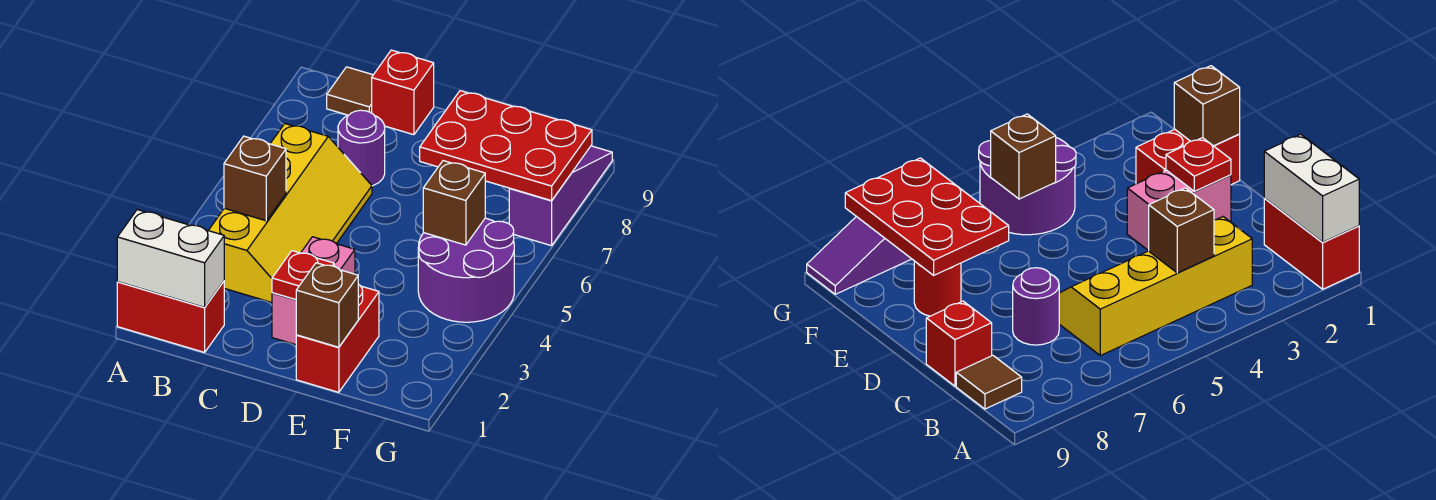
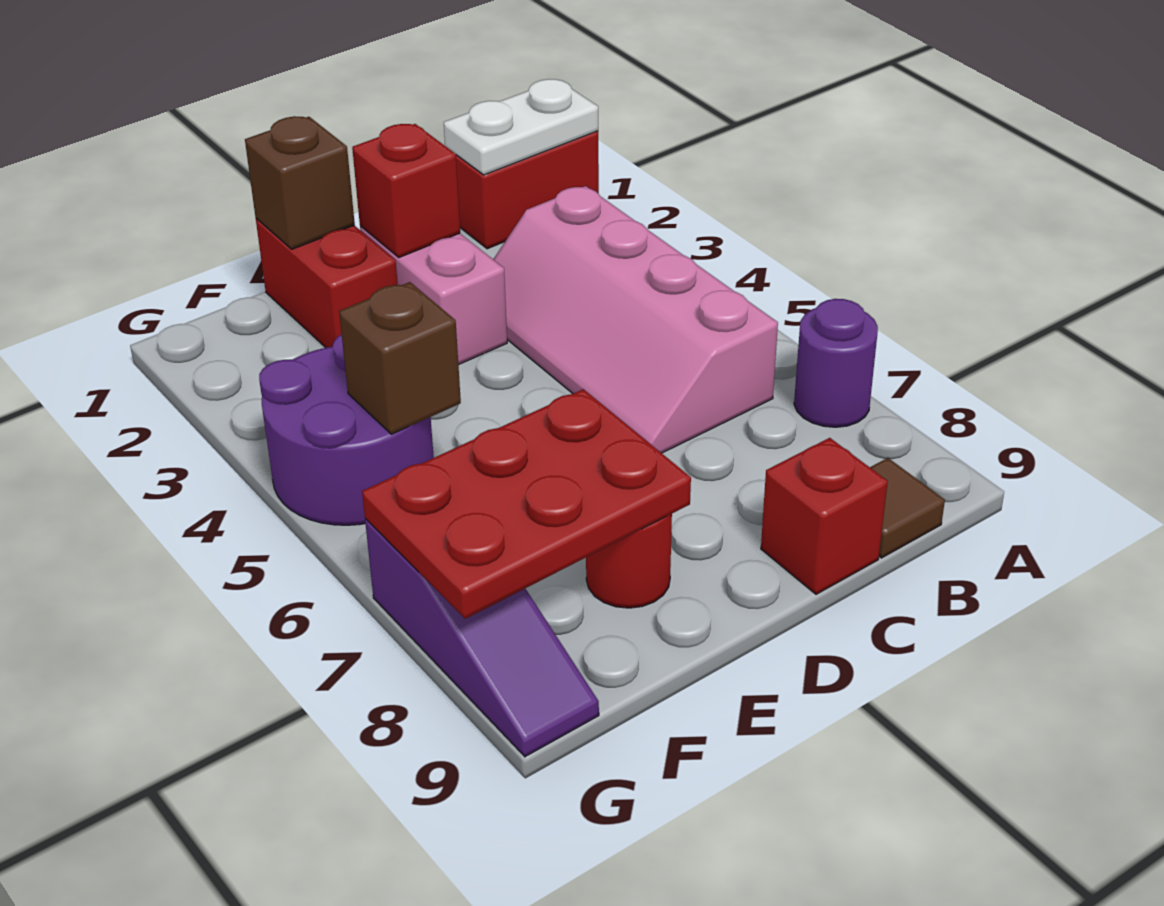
white 1x2 brick [117,210,224,307] -> white 1x2 plate [444,79,598,175]
yellow 2x4 slope [208,124,372,302] -> pink 2x4 slope [493,186,778,453]
brown 1x1 brick [224,136,286,221] -> none
purple 1x1 round brick [338,110,385,186] -> purple 1x1 round brick moved to [794,299,878,427]
red 1x1 plate [272,251,334,300] -> red 1x1 brick [352,124,460,257]

